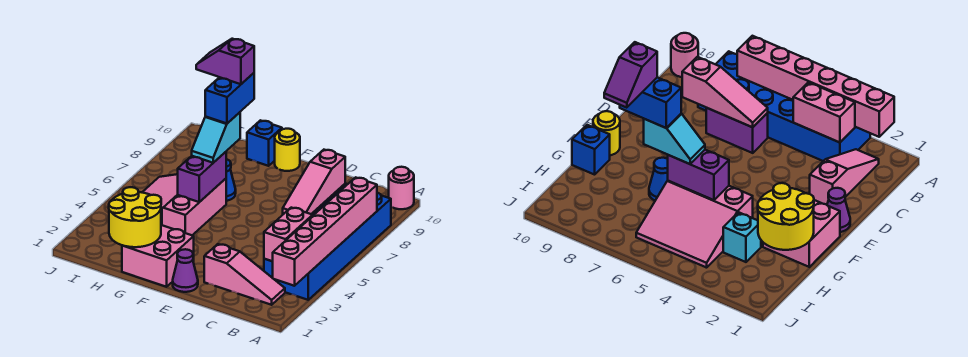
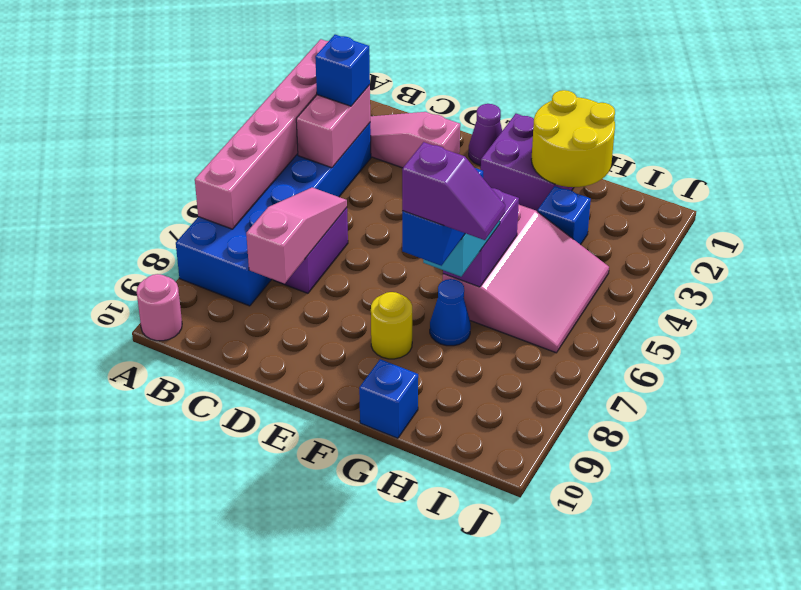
none -> blue 1x1 brick [315,35,370,106]
pink 2x2 brick [122,225,194,287] -> purple 2x2 brick [481,114,574,212]
yellow 1x1 round brick [275,129,300,171] -> yellow 1x1 round brick moved to [371,292,412,359]
cyan 1x1 brick [723,212,761,262] -> blue 1x1 brick [538,186,591,245]

